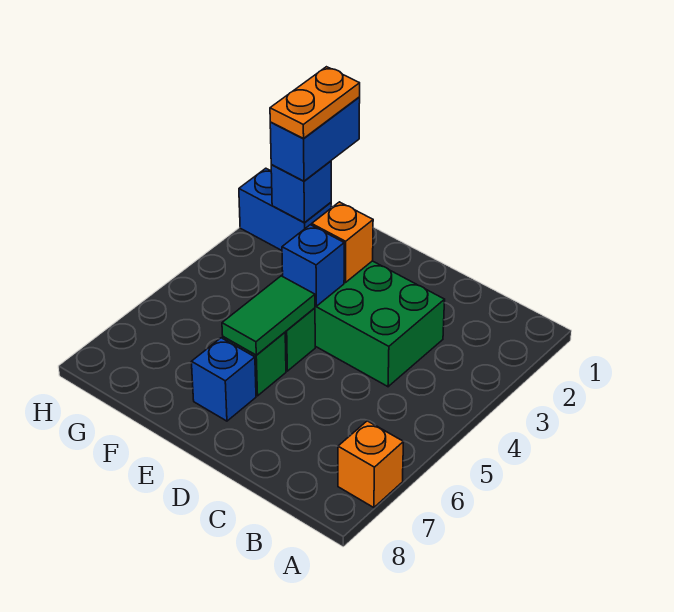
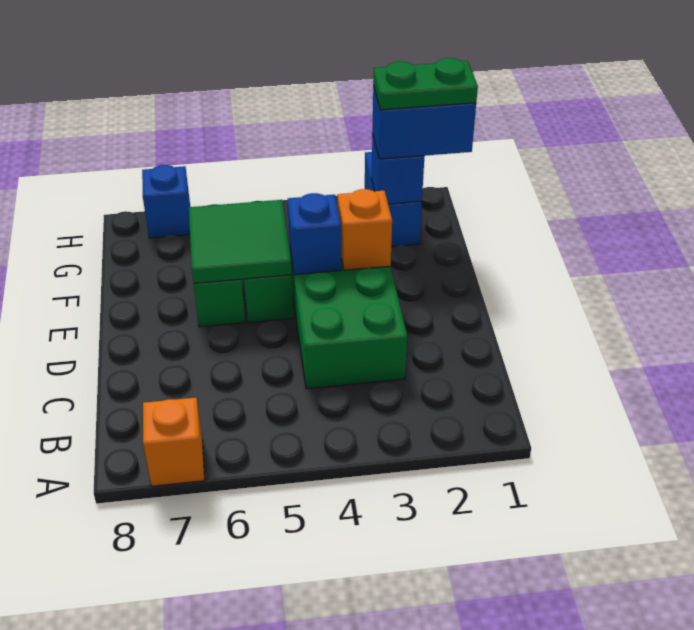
green 1x2 tile [222,276,315,355] -> green 2x2 tile [189,200,292,283]
blue 1x1 brick [192,338,256,421] -> blue 1x1 brick moved to [142,165,190,238]
orange 1x2 plate [270,67,360,138] -> green 1x2 plate [373,58,478,110]

